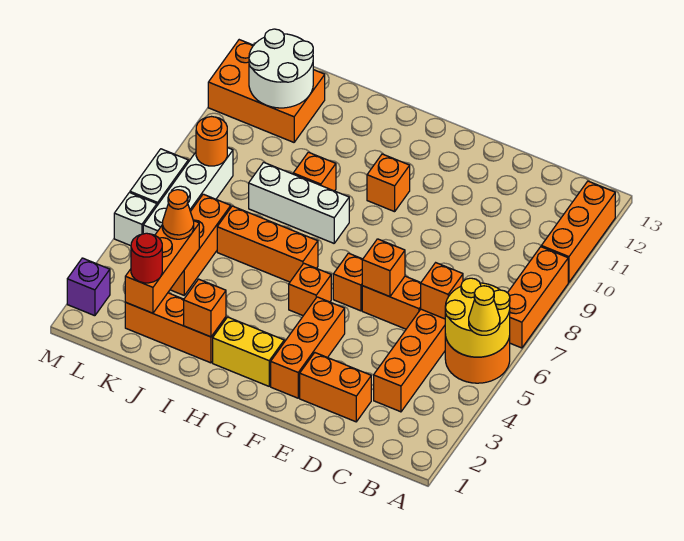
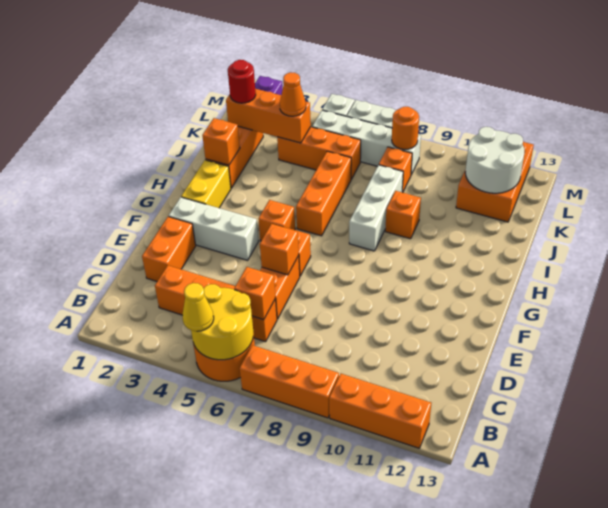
orange 1x3 brick [271,297,345,398] -> white 1x3 brick [168,197,259,260]
orange 1x1 brick [367,154,410,212] -> orange 1x1 brick moved to [379,147,412,192]

